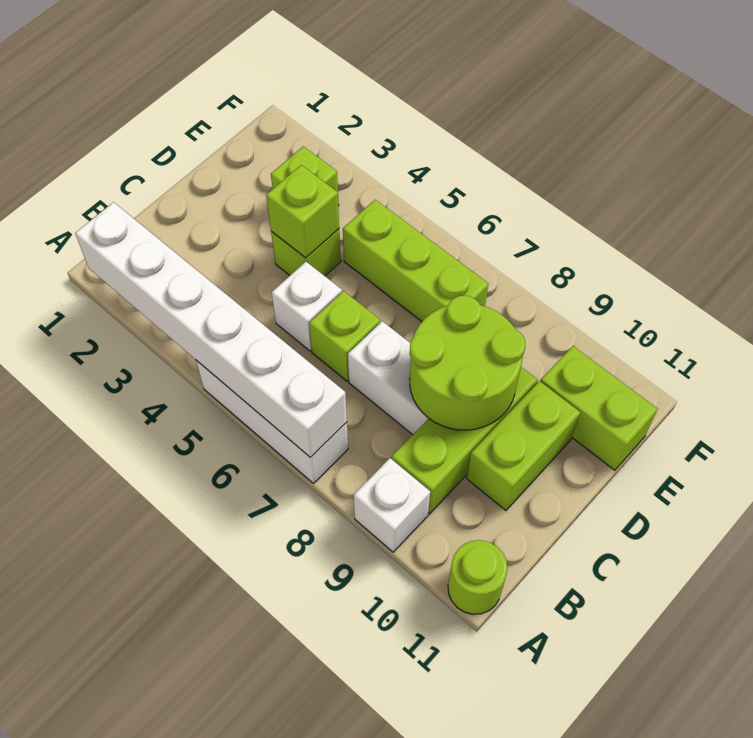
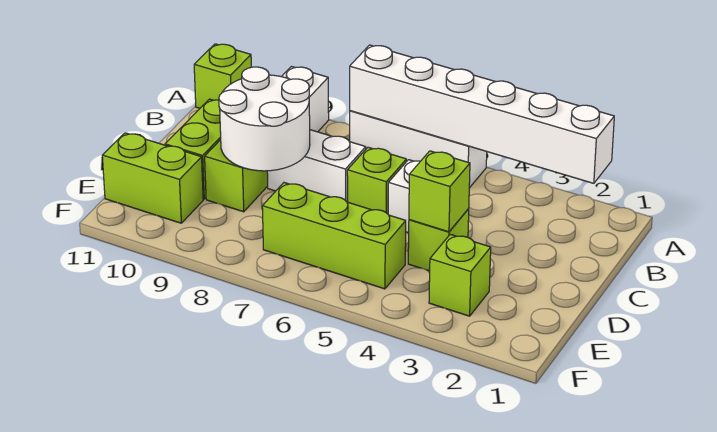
lime 1x1 round brick [448,540,508,614] -> lime 1x1 brick [194,44,251,108]
lime 2x2 round brick [410,295,525,430] -> white 2x2 round brick [219,67,310,171]

